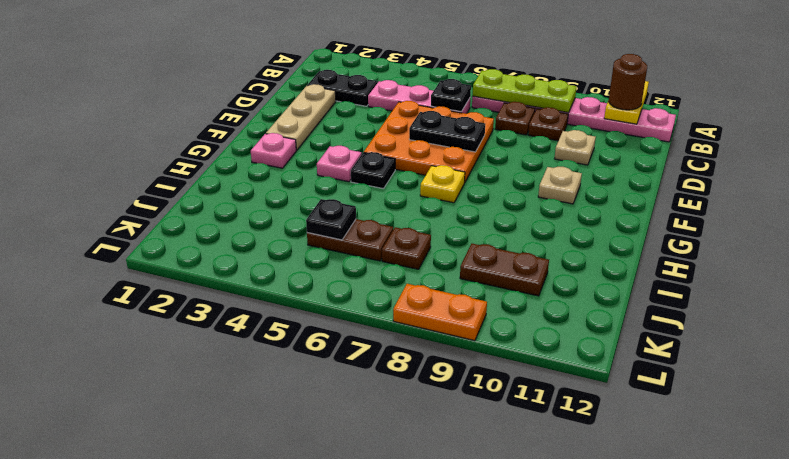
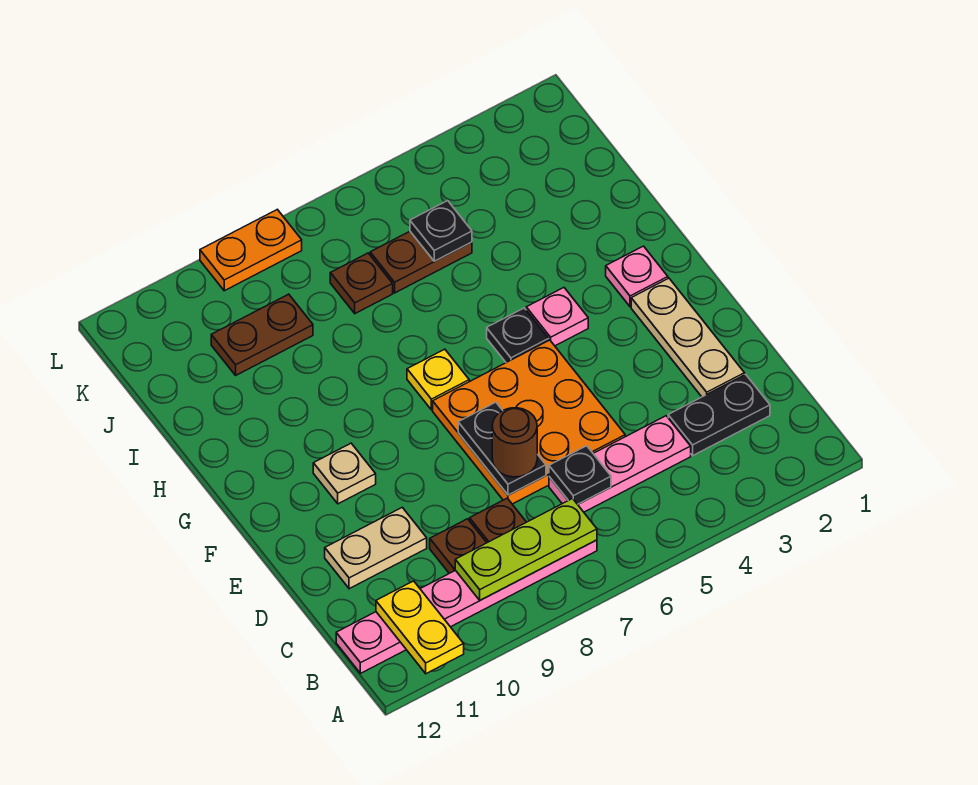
brown 1x1 round brick [609,54,647,110] -> brown 1x1 round brick moved to [492,408,537,477]
tan 1x1 plate [554,130,596,165] -> tan 1x2 plate [325,507,427,589]
black 1x2 plate [409,111,485,152] -> black 1x2 plate turned to [458,402,546,495]

